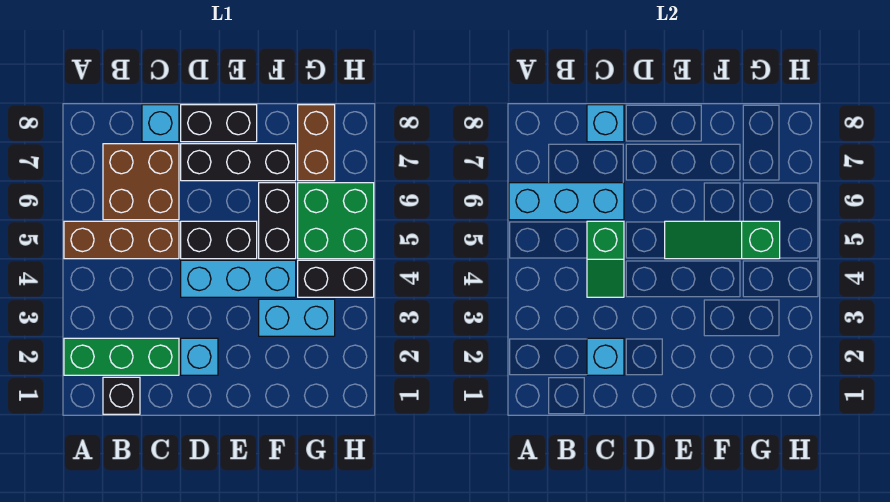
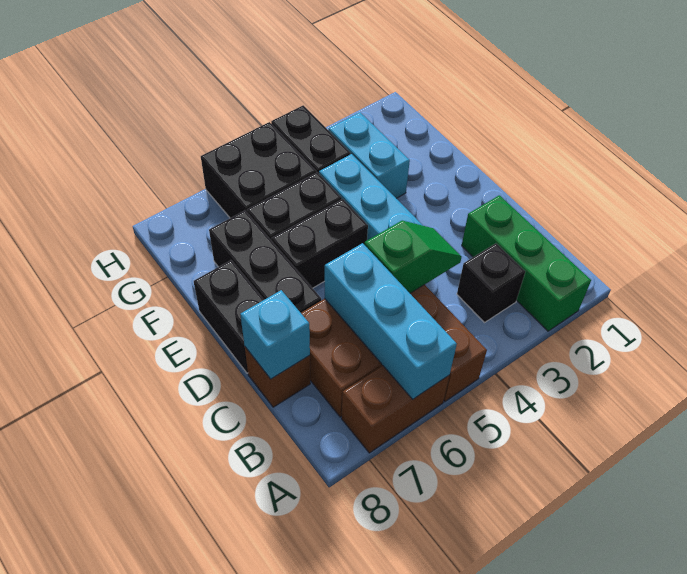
black 1x1 brick [103,377,140,414] -> black 1x1 brick moved to [457,244,525,323]
cyan 1x1 brick [587,338,624,375] -> none
cyan 1x1 brick [142,105,179,142] -> brown 1x1 brick [245,347,310,407]
cyan 1x1 brick [181,338,218,375] -> none
black 1x2 brick [181,221,257,259] -> black 1x2 brick turned to [272,199,368,288]
green 1x3 slope [665,221,780,259] -> none
green 2x2 brick [298,183,374,259] -> black 2x2 brick [201,122,316,218]
brown 1x2 brick [298,105,335,181] -> brown 1x2 brick moved to [342,366,449,453]

